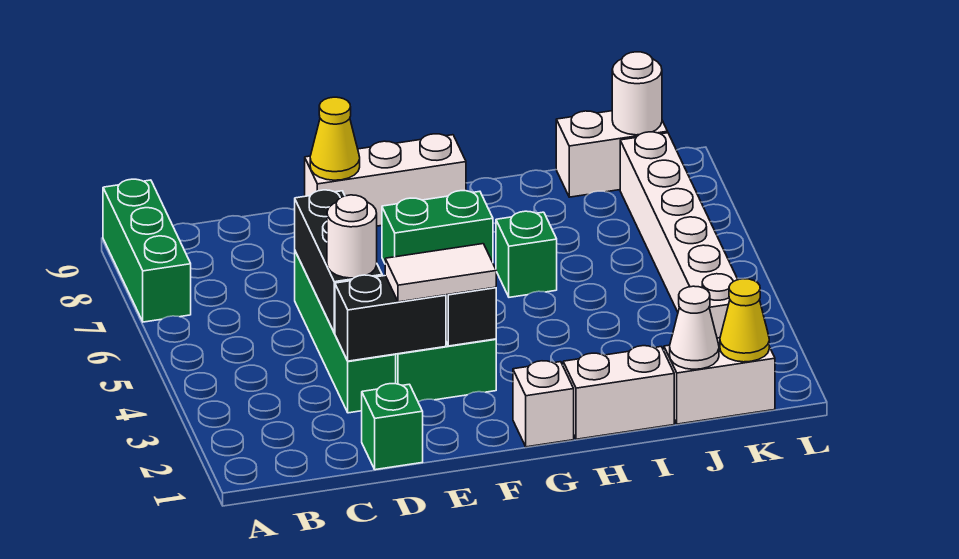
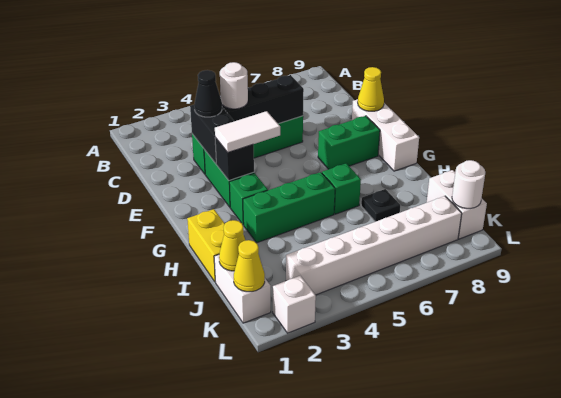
green 1x3 brick [103,179,191,322] -> green 1x3 brick moved to [243,172,335,243]
green 1x1 brick [362,384,423,470] -> green 1x1 brick moved to [229,173,268,225]
none -> black 1x1 cone [194,70,222,117]
white 1x2 tile [385,244,496,302] -> white 1x2 tile turned to [215,111,280,152]
green 1x2 brick [382,191,493,263] -> green 1x2 brick turned to [318,116,380,169]
white 1x1 brick [513,361,574,447] -> white 1x1 brick moved to [273,276,316,333]
white 1x2 brick [563,346,674,439] -> yellow 1x2 brick [187,209,225,282]
none -> black 1x1 plate [361,189,400,222]
white 1x1 cone [670,286,719,369] -> yellow 1x1 cone [219,220,246,271]

